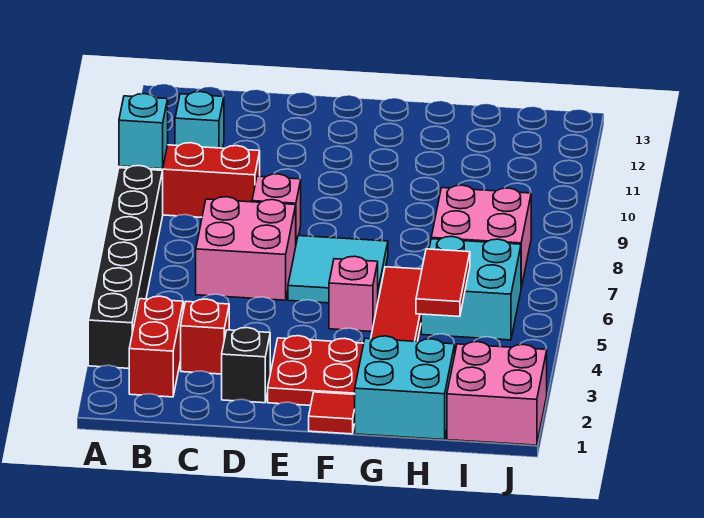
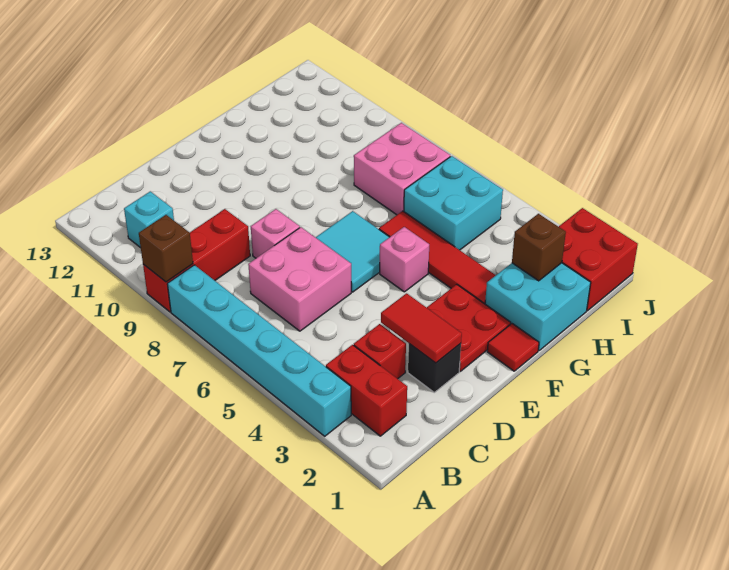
black 1x6 brick [88,166,163,368] -> cyan 1x6 brick [167,265,351,436]
cyan 1x1 brick [119,94,168,169] -> brown 1x1 brick [139,215,193,282]
none -> brown 1x1 brick [512,214,566,281]
red 1x2 tile [416,249,470,317] -> red 1x2 tile moved to [381,293,462,363]
pink 2x2 brick [447,342,547,445] -> red 2x2 brick [559,208,638,311]

